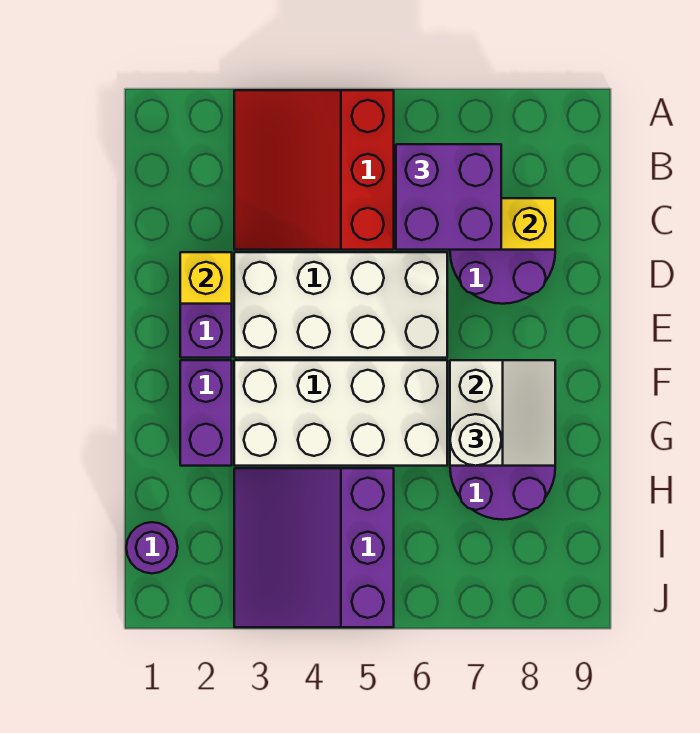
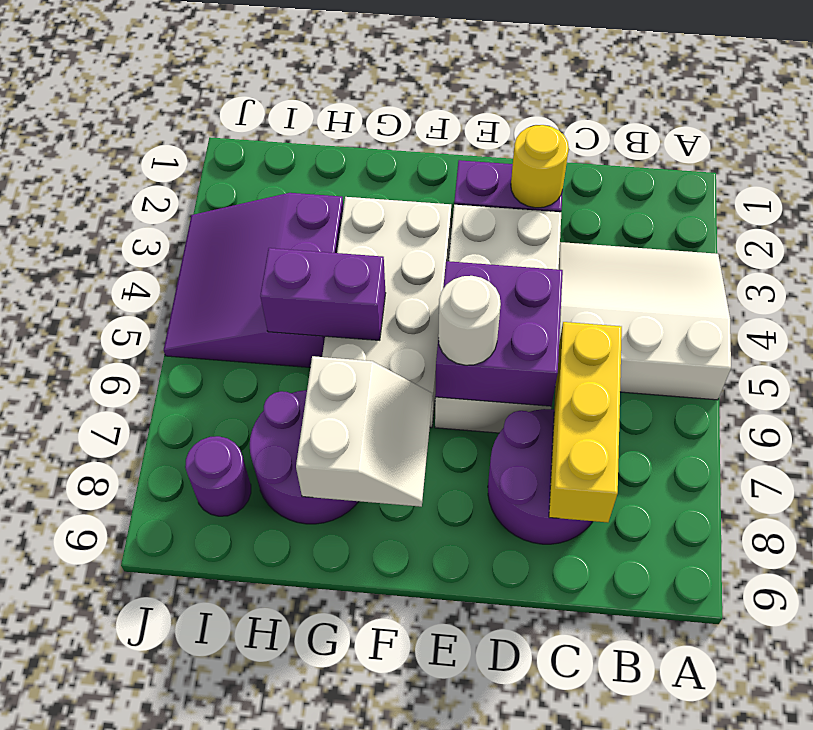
red 3x3 slope [234,90,394,250] -> white 3x3 slope [555,242,731,400]
purple 2x2 brick [396,144,501,250] -> purple 2x2 brick moved to [435,261,563,406]
yellow 1x1 brick [180,252,232,304] -> yellow 1x1 round brick [511,125,569,208]
purple 1x2 brick [180,360,232,466] -> purple 1x2 brick moved to [260,248,386,340]
white 2x2 slope [450,360,555,466] -> white 2x2 slope turned to [296,356,432,507]
white 1x1 round brick [450,414,501,466] -> white 1x1 round brick moved to [438,276,501,365]
purple 3x3 slope [234,468,394,627] -> purple 3x3 slope turned to [164,193,344,367]
purple 1x1 round brick [126,522,178,573] -> purple 1x1 round brick moved to [185,436,251,516]

